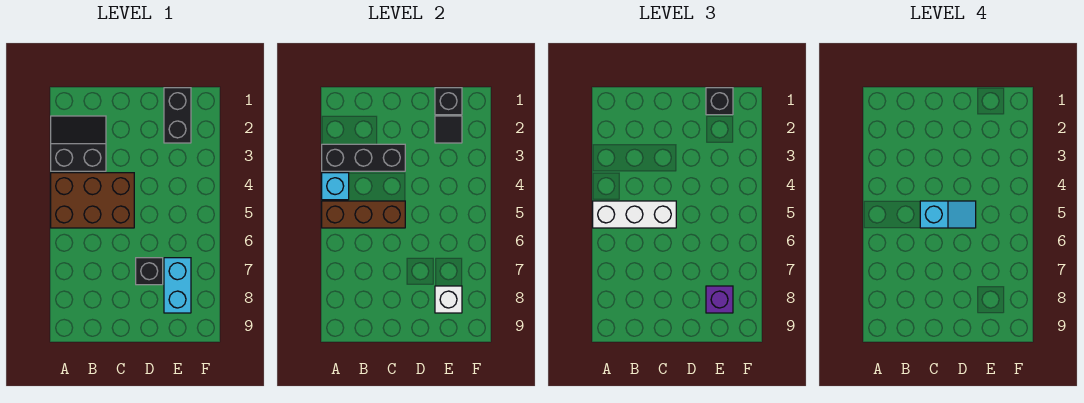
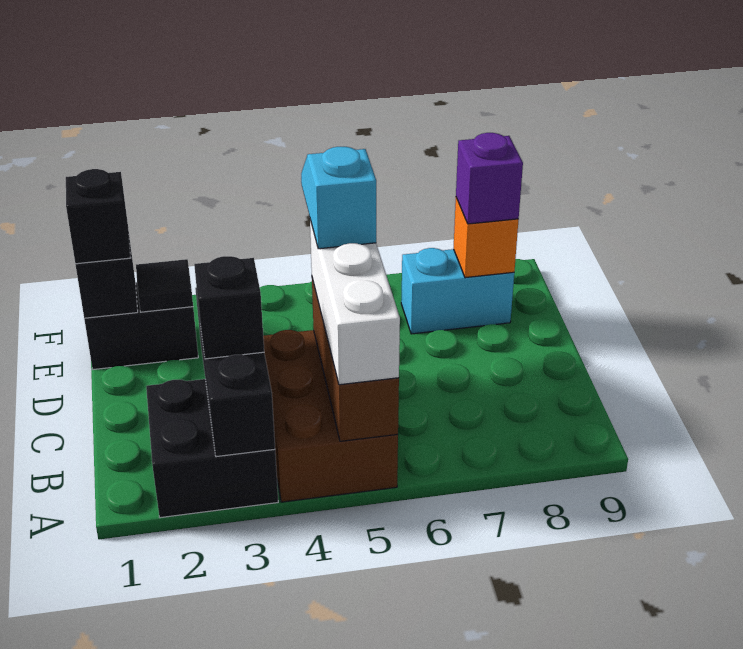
black 2x2 slope [51,116,106,171] -> black 2x2 brick [146,379,278,518]
cyan 1x1 brick [322,173,349,200] -> none
black 1x1 brick [136,258,163,285] -> black 1x1 brick moved to [194,256,264,359]
white 1x1 brick [435,286,462,313] -> orange 1x1 brick [453,198,519,278]

